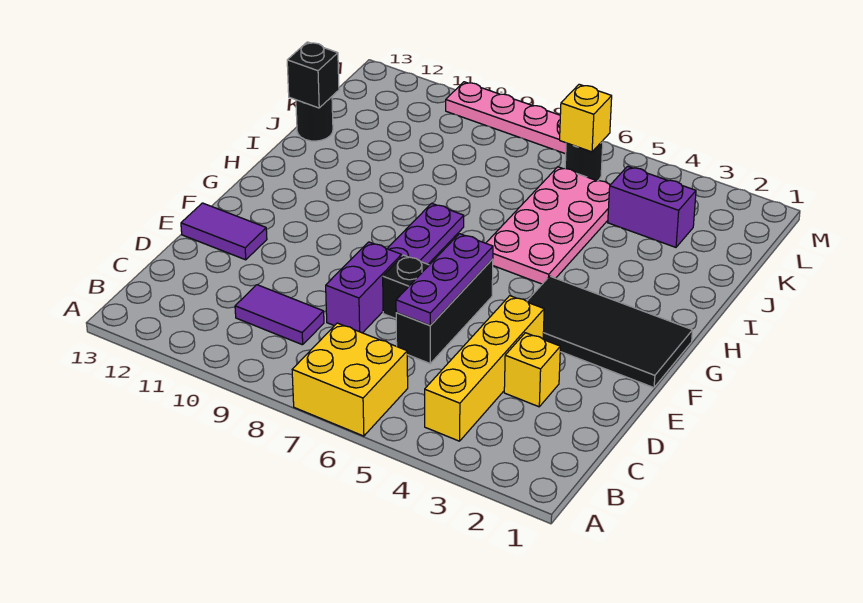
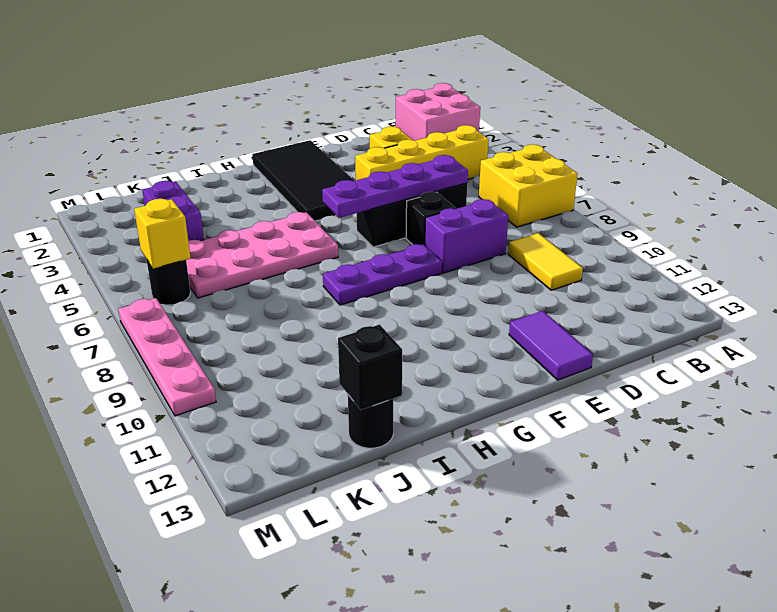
none -> pink 2x2 brick [396,83,480,141]
purple 1x2 tile [235,285,324,345] -> yellow 1x2 tile [508,233,583,290]
purple 1x3 plate [396,234,493,325] -> purple 1x4 plate [322,155,468,218]

